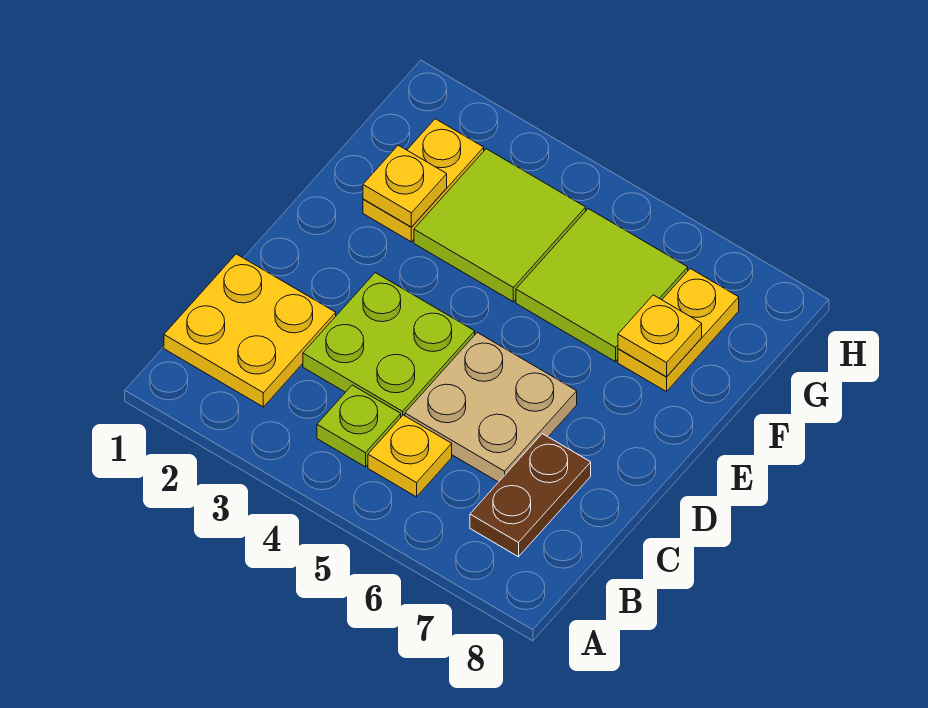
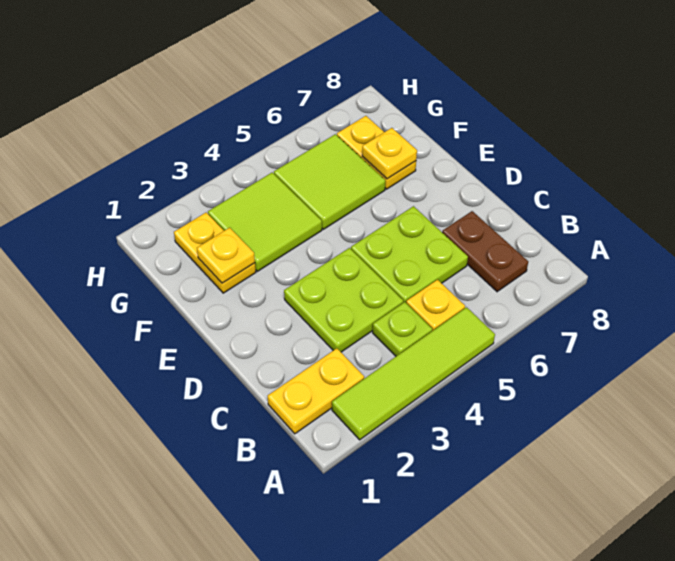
none -> lime 1x4 tile [332,307,495,440]
yellow 2x2 plate [164,254,336,407] -> yellow 1x2 plate [268,348,364,434]
tan 2x2 plate [405,333,577,482] -> lime 2x2 plate [351,206,468,303]

